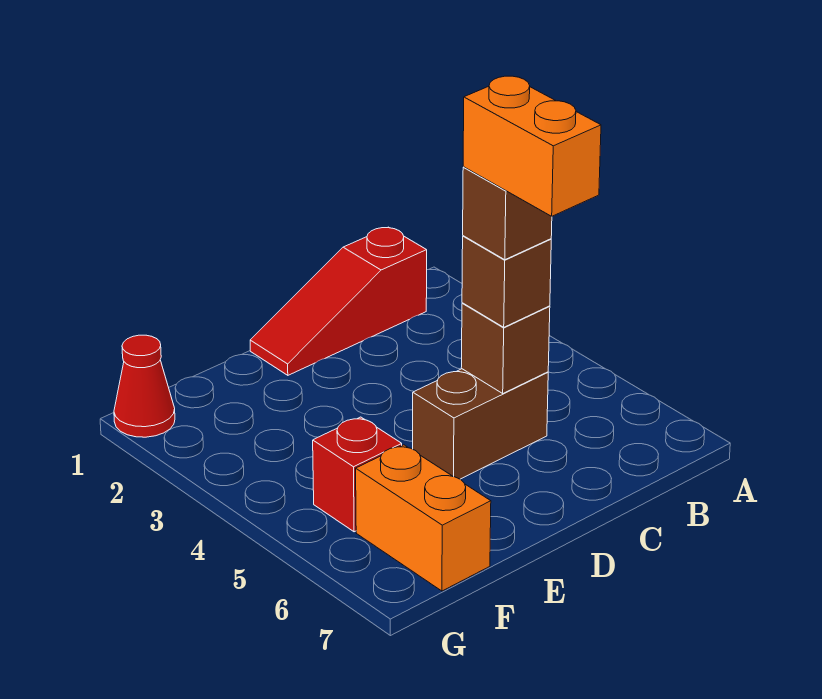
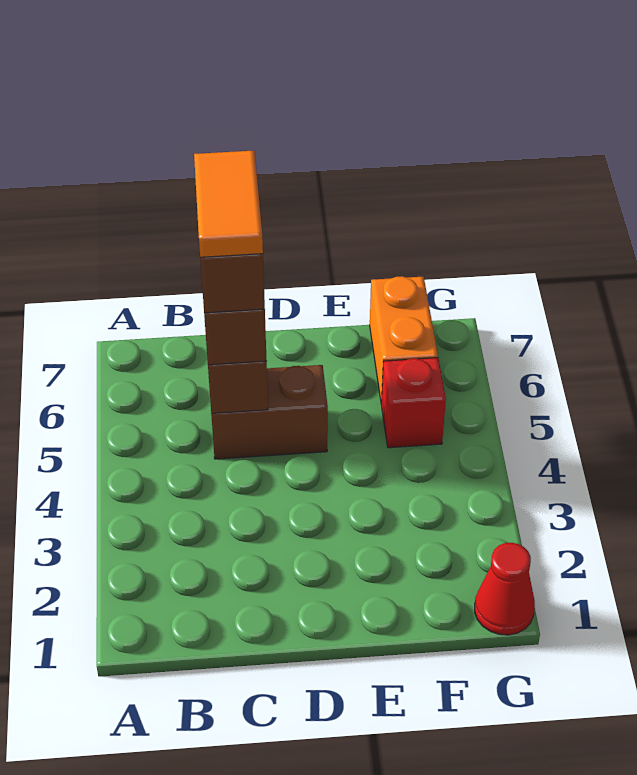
red 1x3 slope [250,227,427,375] -> none
orange 1x2 brick [463,76,601,216] -> orange 1x2 tile [194,150,263,257]

